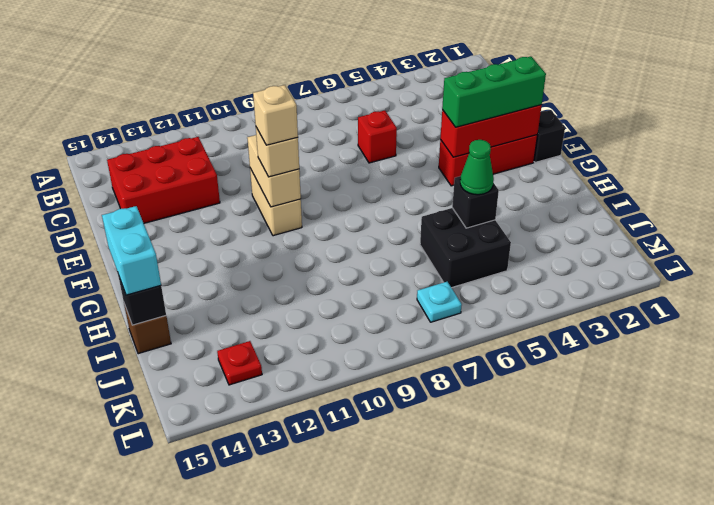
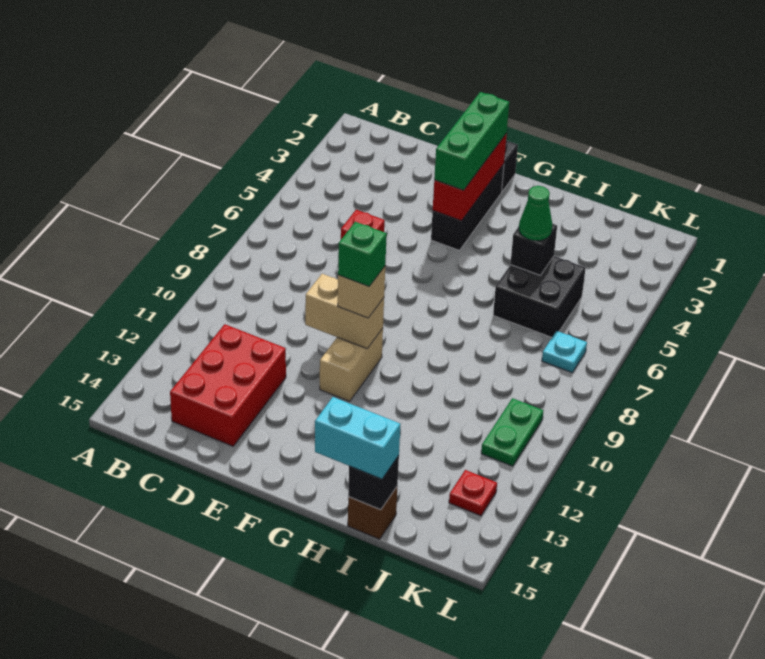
tan 1x2 brick [250,168,302,236] -> tan 1x2 brick turned to [320,328,383,401]
red 1x3 brick [439,135,537,186] -> black 1x3 brick [431,164,504,251]
tan 1x1 brick [253,85,298,145] -> green 1x1 brick [338,222,387,286]
none -> green 1x2 plate [481,398,543,466]

